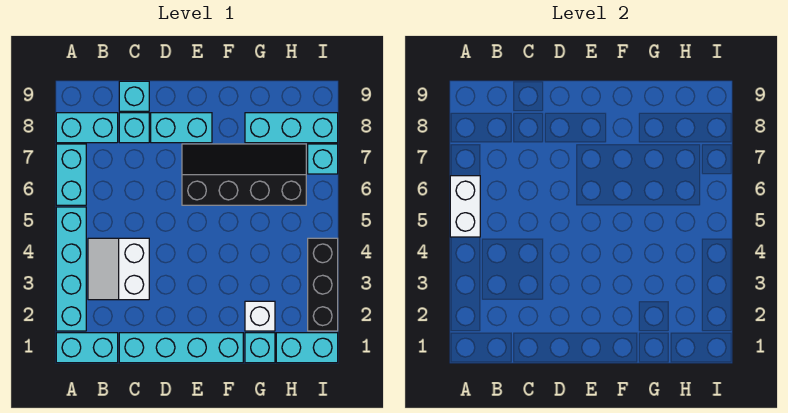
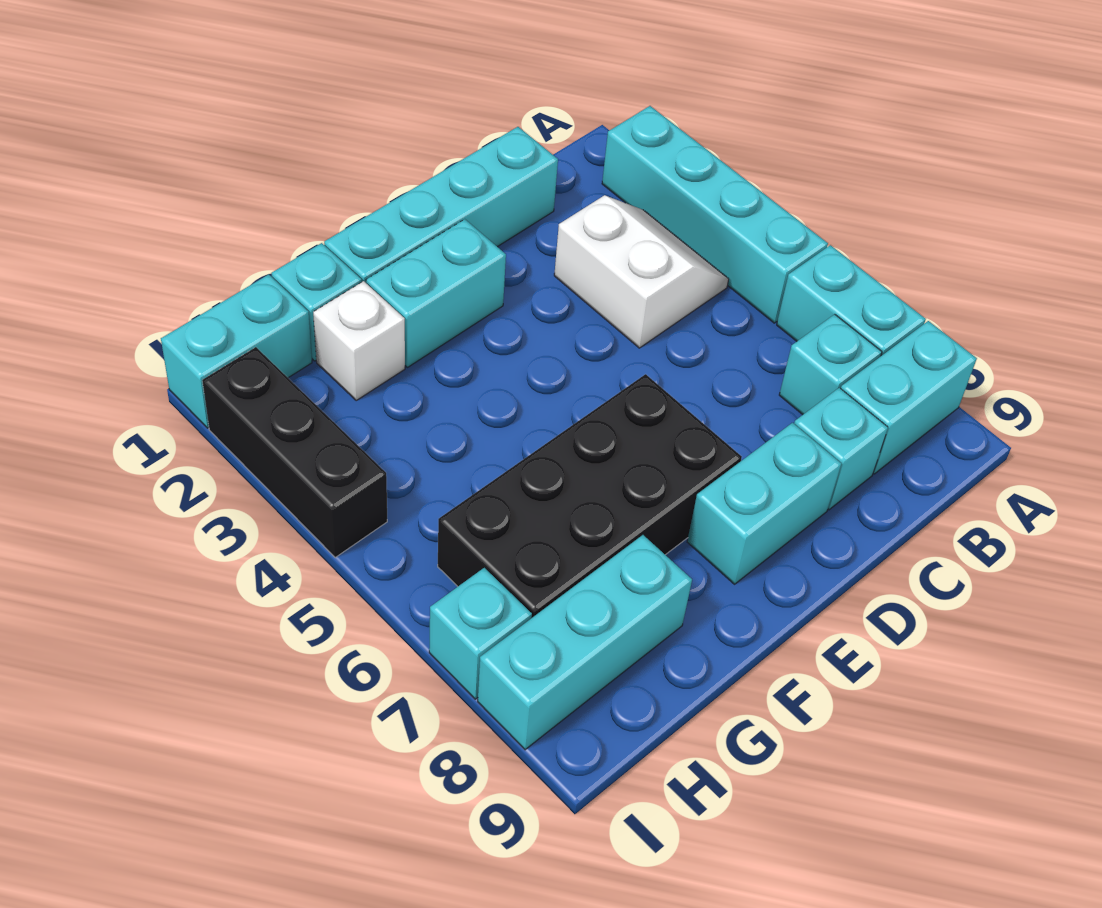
cyan 1x2 brick [56,333,118,363] -> cyan 1x2 brick moved to [366,219,506,367]
white 1x2 brick [450,176,480,237] -> none
cyan 1x1 brick [119,81,149,111] -> cyan 1x1 brick moved to [779,314,882,415]
black 2x4 slope [182,144,306,205] -> black 2x4 brick [438,374,742,618]

